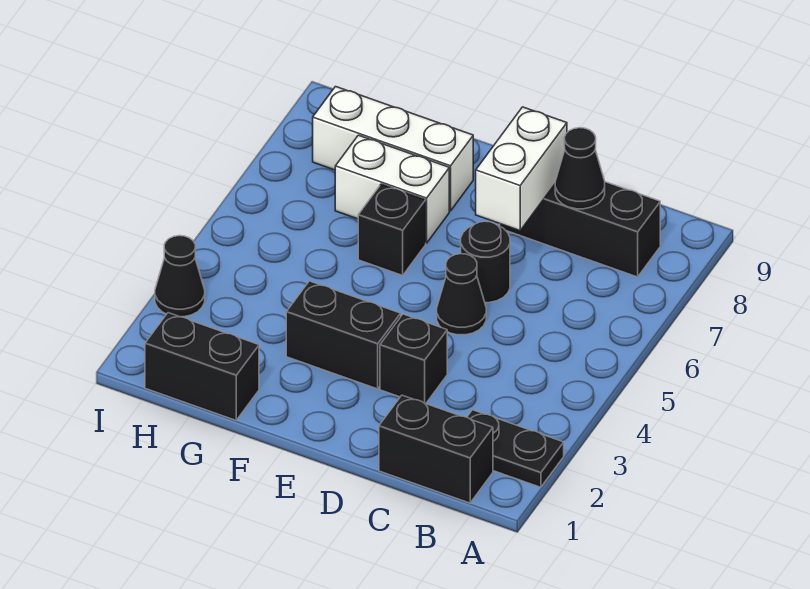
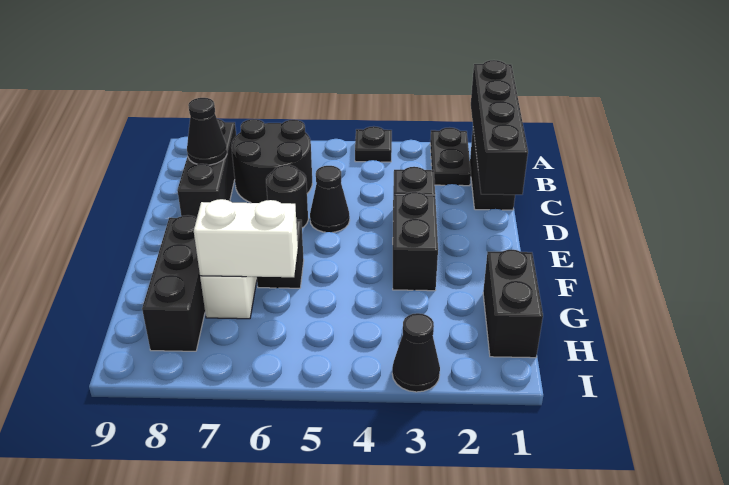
none -> black 1x4 brick [471,60,528,195]
none -> black 1x1 plate [355,126,392,162]
none -> black 2x2 round brick [231,119,312,203]
white 1x2 brick [476,107,567,231] -> white 1x2 brick moved to [194,199,298,277]
white 1x3 brick [313,87,473,211] -> black 1x3 brick [142,215,205,351]

